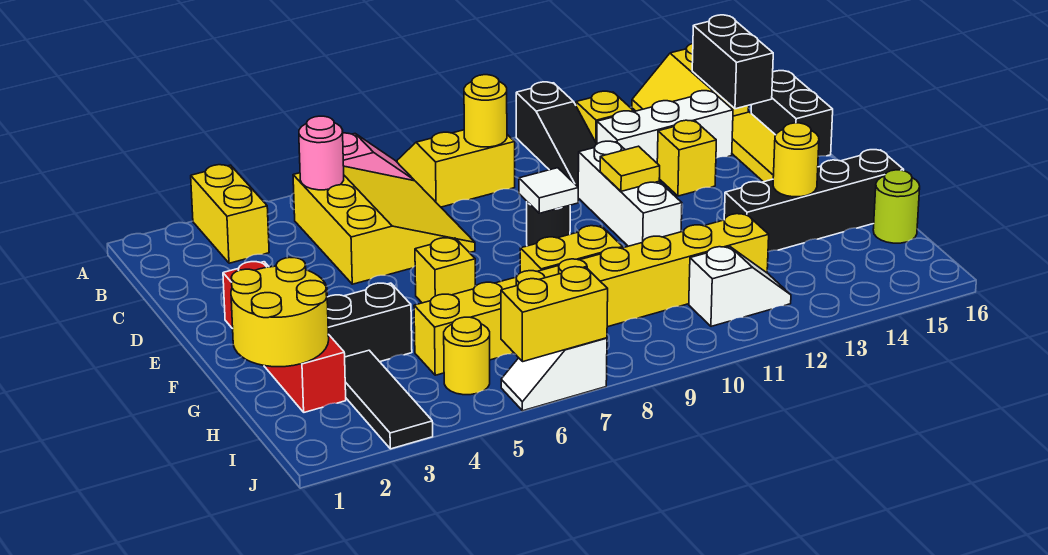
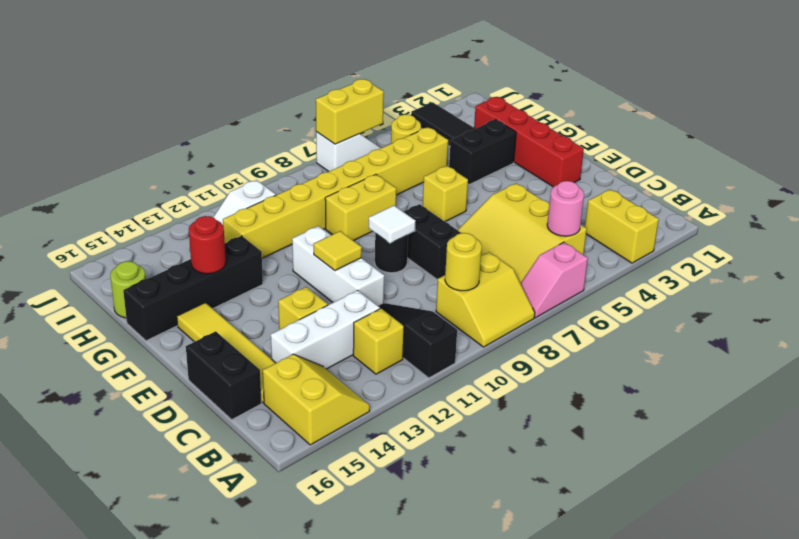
black 1x2 brick [692,15,773,109] -> black 1x2 brick moved to [404,204,461,280]
yellow 2x2 round brick [231,258,329,367] -> none
yellow 1x1 round brick [773,123,819,197] -> red 1x1 round brick [189,216,226,274]

